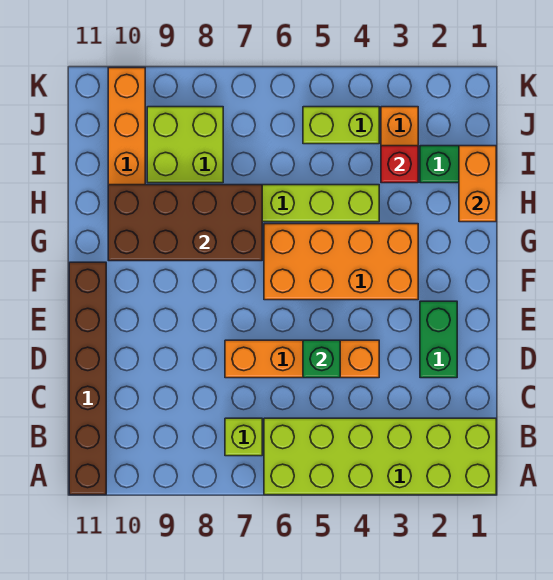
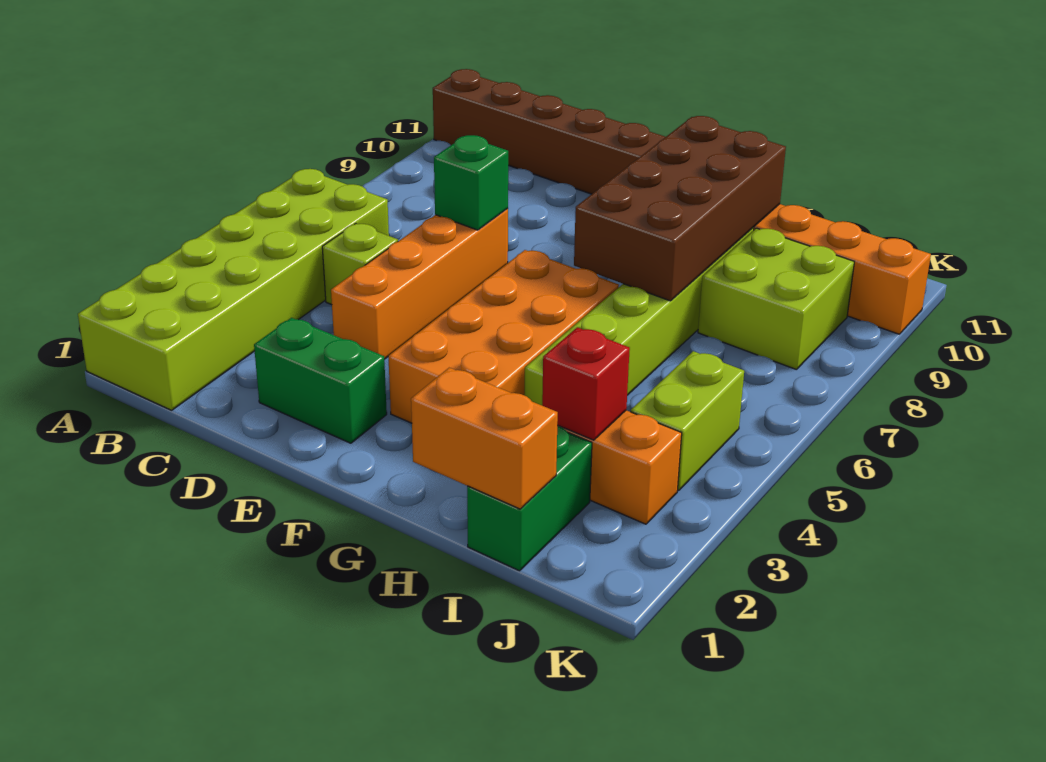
lime 1x1 brick [225,418,262,456] -> lime 1x1 brick moved to [322,224,398,305]
green 1x1 brick [303,340,340,378] -> green 1x1 brick moved to [434,135,508,230]

